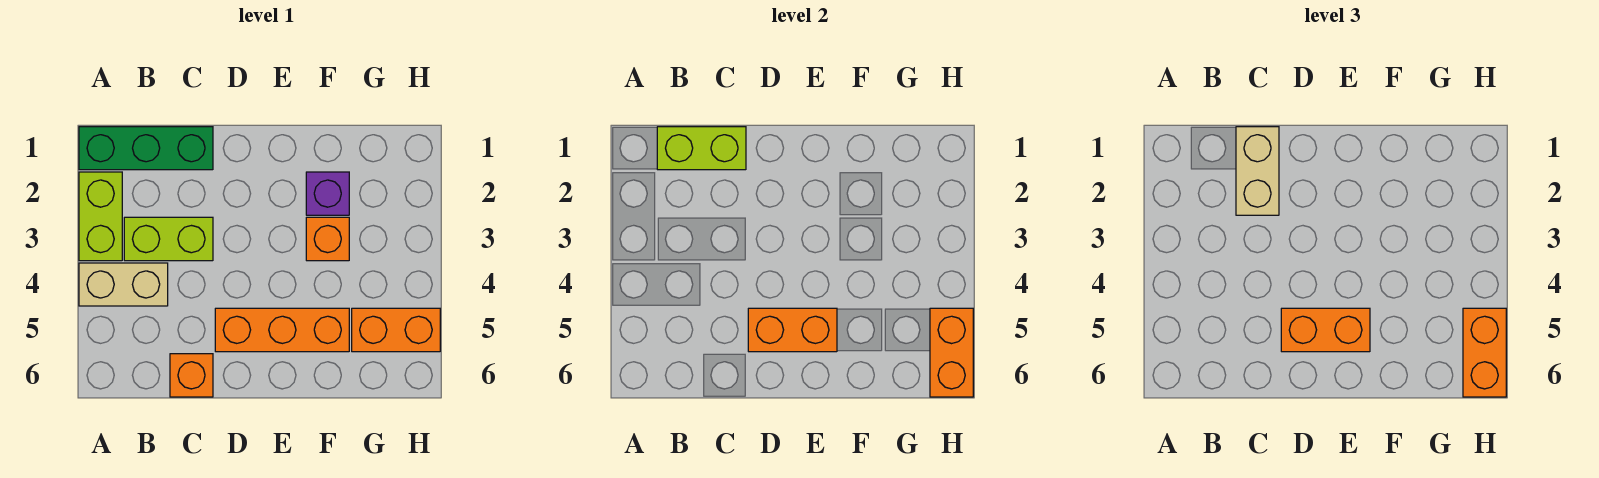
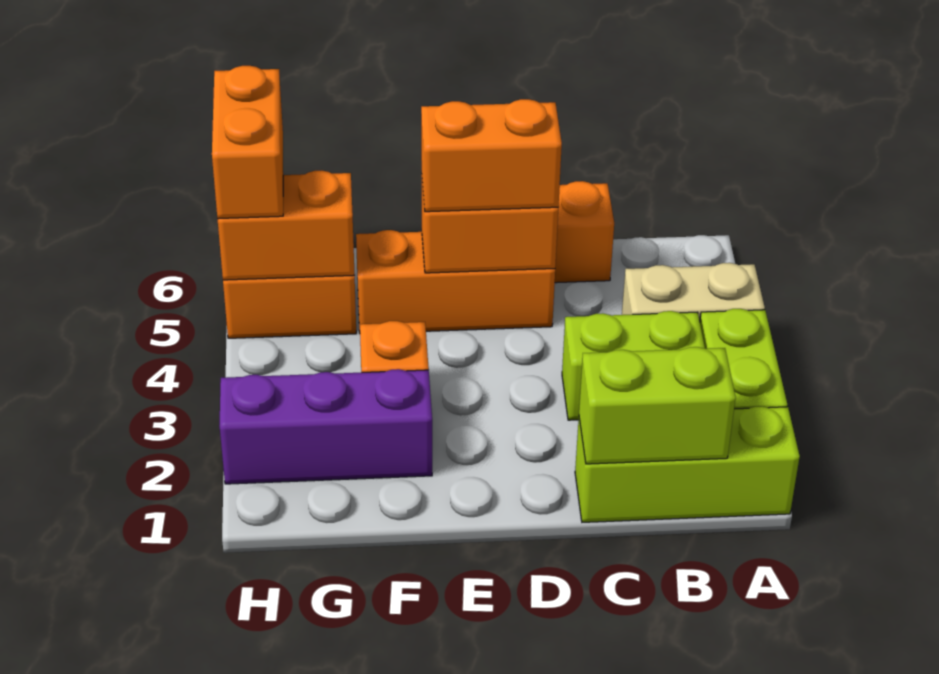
green 1x3 brick [79,127,213,170] -> lime 1x3 brick [575,407,800,522]
tan 1x2 brick [1236,127,1279,215] -> none
purple 1x1 brick [306,172,349,215] -> purple 1x3 brick [219,369,432,484]
orange 1x2 brick [930,308,973,397] -> orange 1x2 brick turned to [218,171,355,280]

